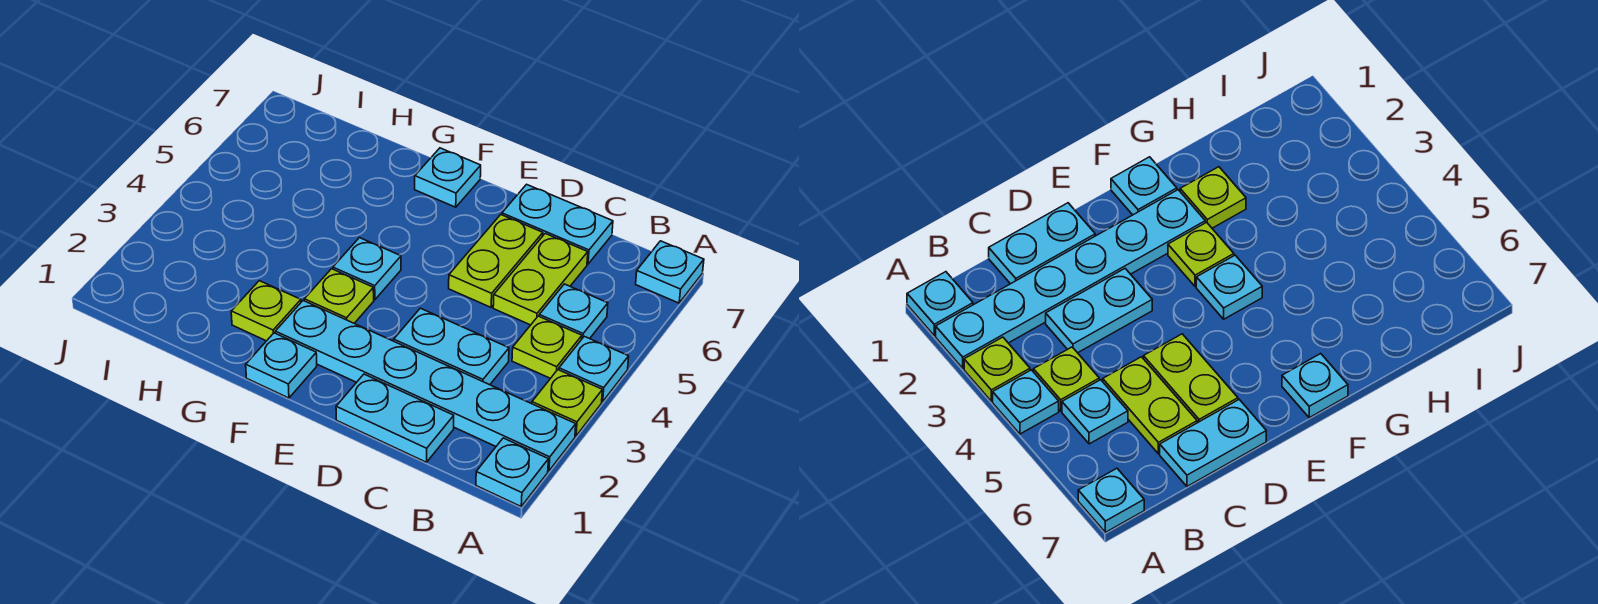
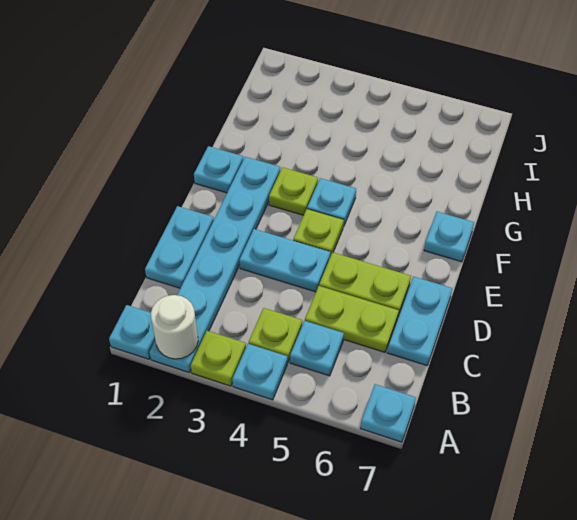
none -> white 1x1 round brick [151,295,198,359]
cyan 1x2 plate [394,308,509,385] -> cyan 1x2 plate turned to [239,229,330,292]
lime 1x1 plate [231,281,301,341] -> lime 1x1 plate moved to [293,209,344,257]

